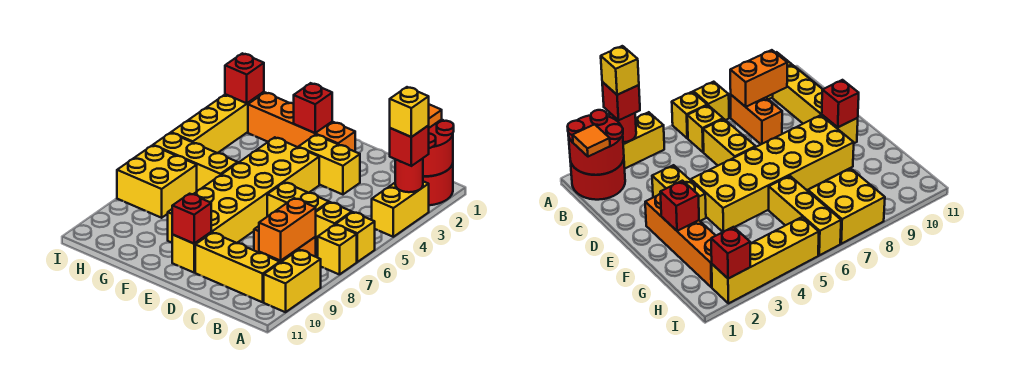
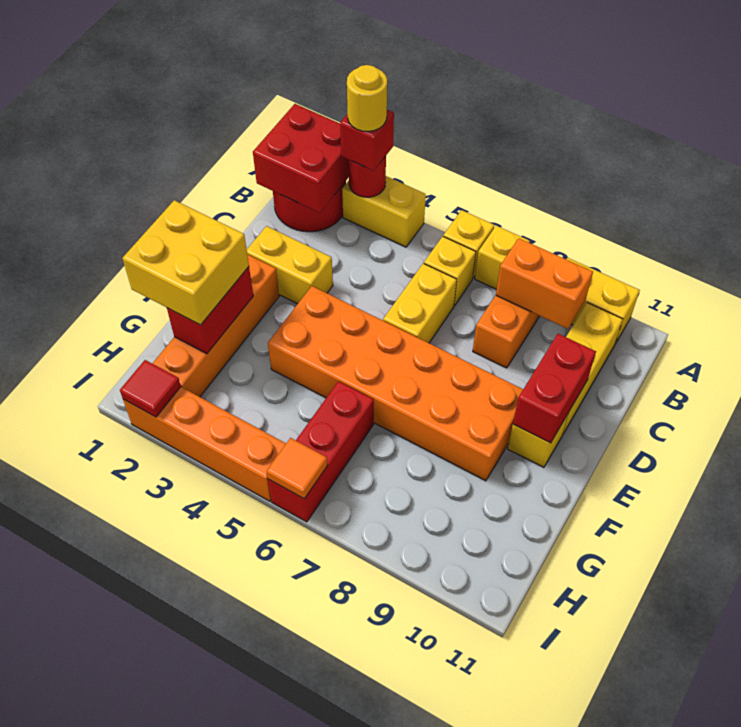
red 2x2 round brick [423,119,454,176] -> red 2x2 brick [253,104,349,213]
yellow 1x1 brick [390,87,429,137] -> yellow 1x1 round brick [347,65,387,131]
orange 1x1 tile [429,104,442,128] -> orange 1x1 tile moved to [267,438,328,499]
yellow 1x2 brick [298,135,360,195] -> yellow 1x2 brick turned to [247,226,333,304]
yellow 2x6 brick [168,137,319,243] -> orange 2x6 brick [268,286,523,481]
red 1x1 brick [172,194,211,244] -> red 1x2 brick [513,334,596,443]
red 1x1 brick [294,83,332,133] -> red 1x2 brick [167,267,253,354]
yellow 1x3 brick [153,133,238,191] -> red 1x3 brick [268,381,374,522]
yellow 2x2 brick [117,145,197,218] -> yellow 2x2 brick moved to [123,200,249,325]
yellow 1x4 brick [171,92,264,153] -> orange 1x4 brick [123,387,286,501]
red 1x1 brick [225,53,264,103] -> red 1x1 tile [120,360,181,417]

